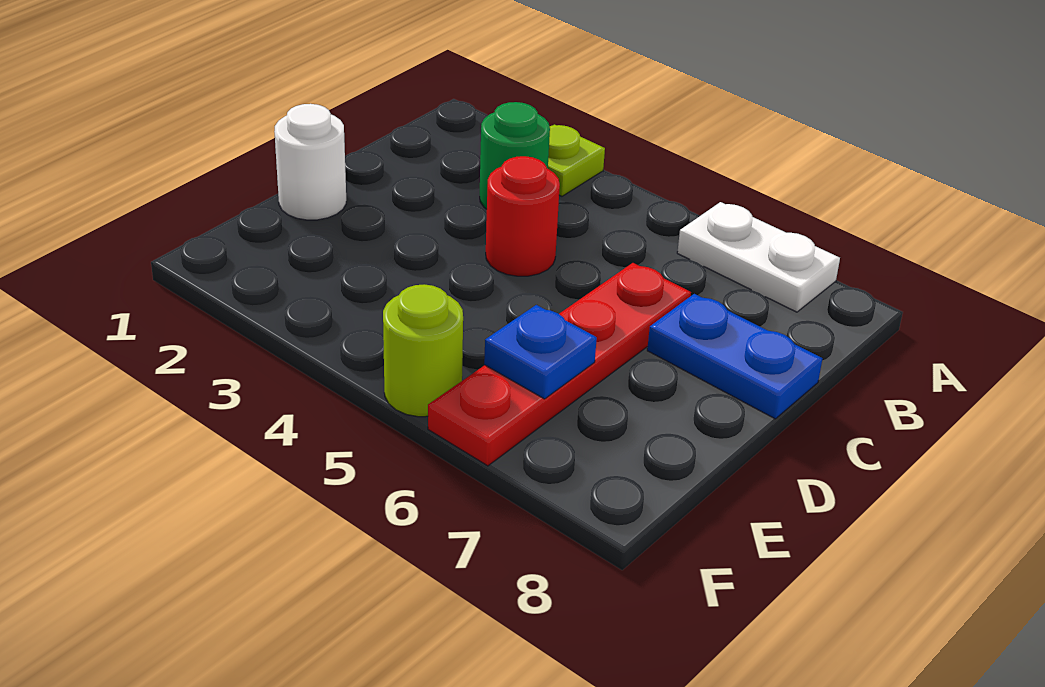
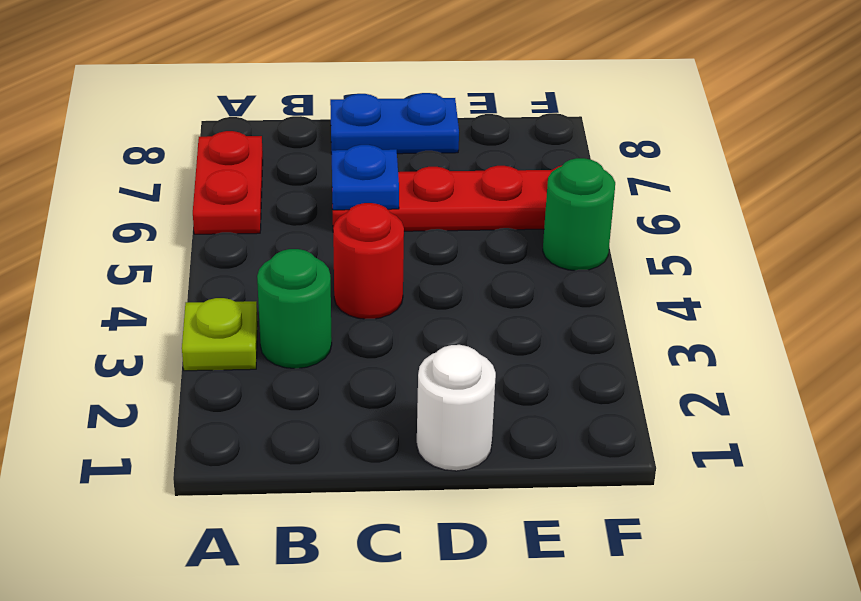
white 1x2 plate [677,202,840,312] -> red 1x2 plate [193,131,263,234]
blue 1x2 plate [647,294,822,419] -> blue 1x2 plate turned to [330,93,459,154]
blue 1x1 plate [484,305,597,399] -> blue 1x1 plate moved to [332,145,399,210]
lime 1x1 round brick [383,284,463,417] -> green 1x1 round brick [543,158,615,271]

